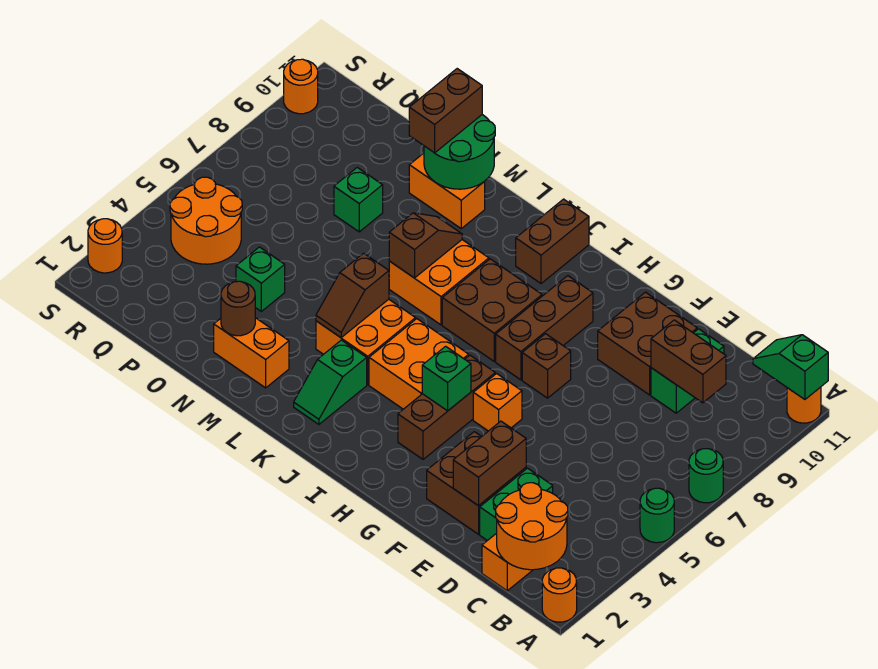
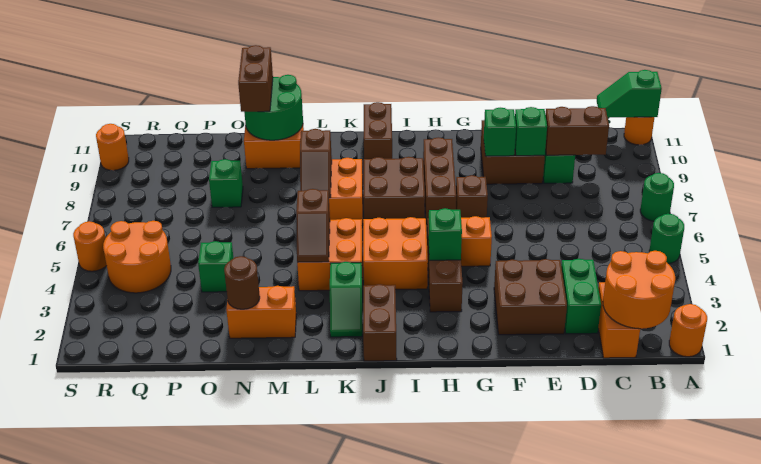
brown 1x2 brick [453,421,526,506] -> brown 1x2 brick moved to [363,284,397,361]
none -> green 1x1 brick [515,107,547,156]
none -> green 1x1 brick [484,108,516,156]
brown 1x2 slope [389,213,462,278] -> brown 1x2 slope turned to [300,129,332,198]
orange 1x1 round brick [88,219,122,273] -> orange 1x1 round brick moved to [73,221,107,271]

